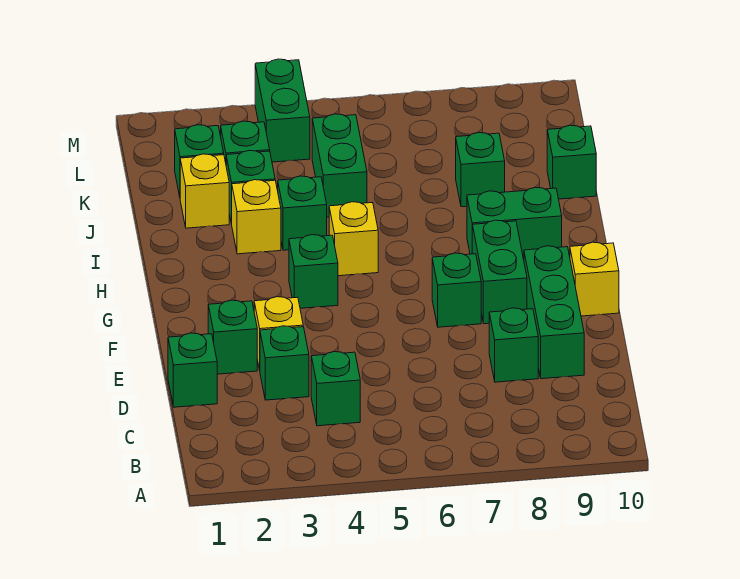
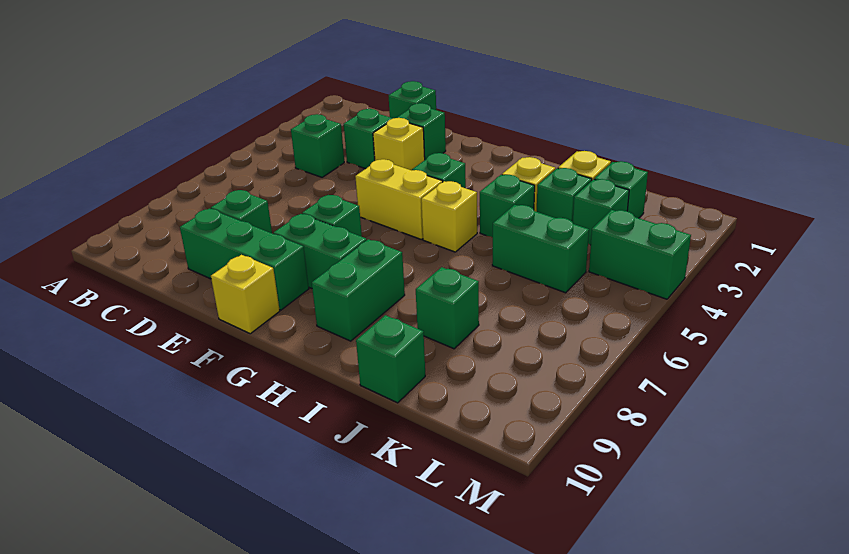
none -> yellow 1x2 brick [355,159,443,239]

